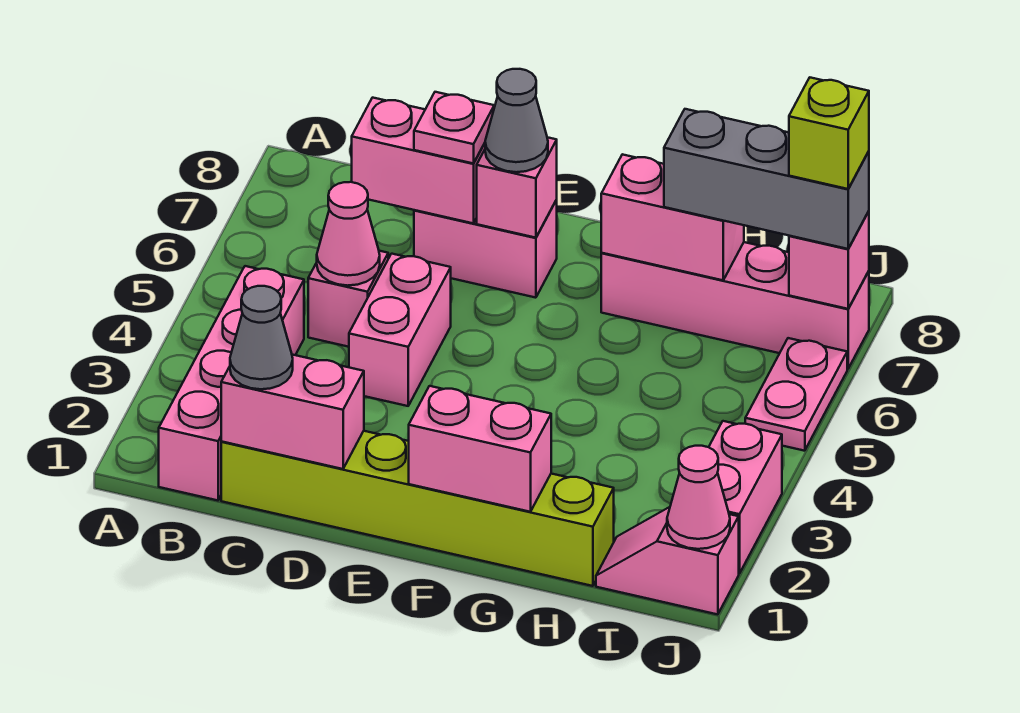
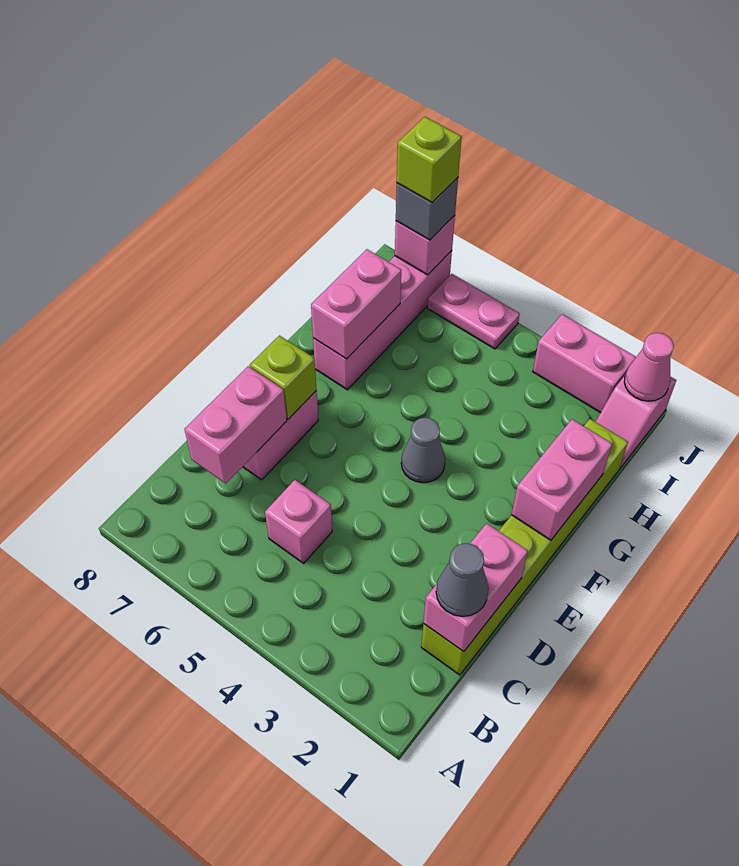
pink 1x4 brick [159,266,304,500] -> none
pink 1x1 cone [317,182,380,286] -> none
pink 1x2 brick [349,254,451,406] -> none
pink 1x1 plate [414,92,494,164] -> none
pink 1x1 brick [477,137,557,238] -> lime 1x1 brick [250,336,316,419]
grey 1x1 cone [485,69,548,172] -> grey 1x1 cone moved to [401,418,445,483]
grey 1x3 brick [664,109,869,249] -> grey 1x1 brick [396,178,458,240]

